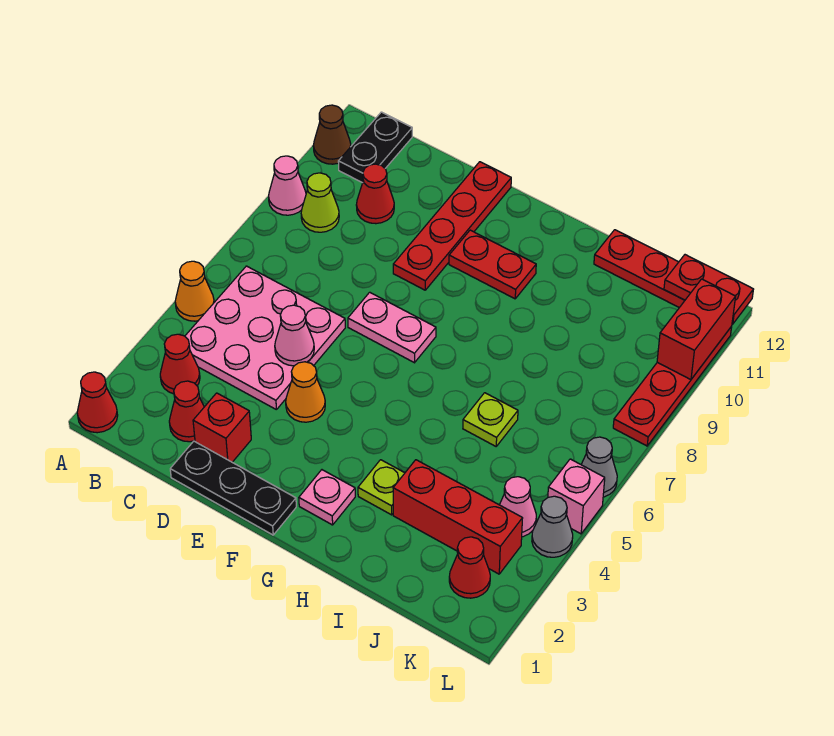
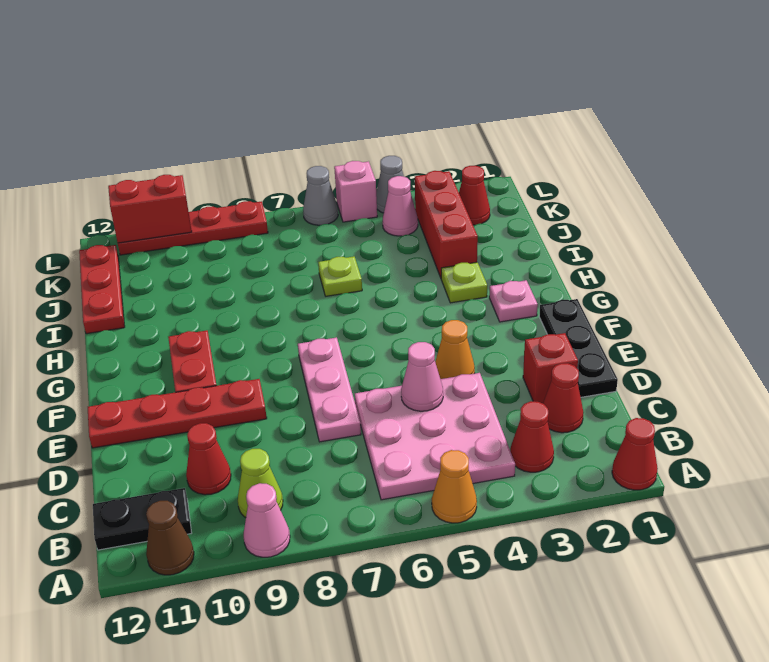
pink 1x2 plate [348,292,436,363] -> pink 1x3 plate [298,337,361,442]
red 1x2 plate [664,255,754,324] -> none

